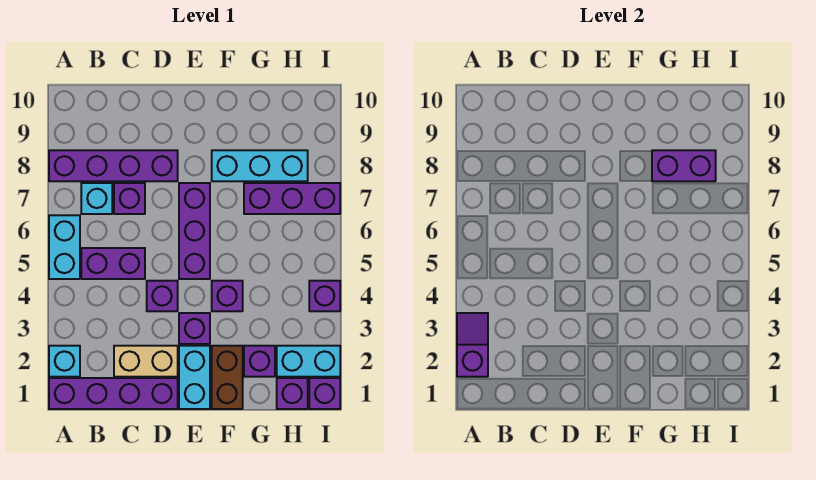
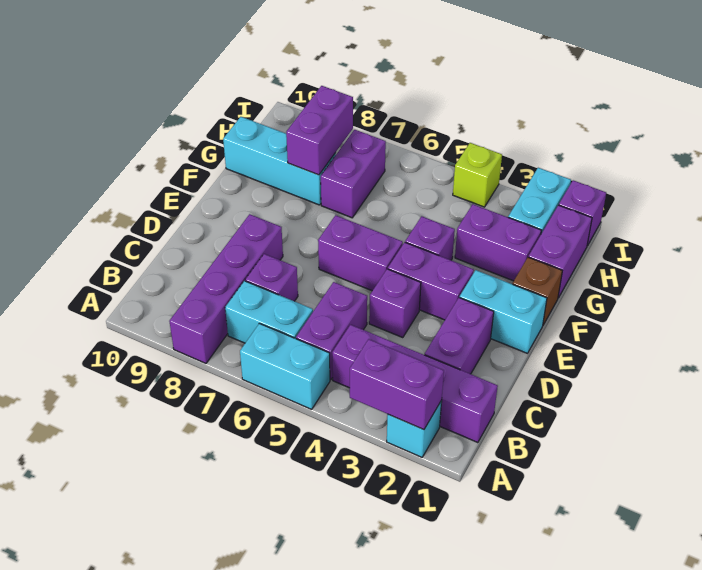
purple 1x4 brick [49,378,178,409] -> purple 1x4 brick turned to [332,325,498,443]
purple 1x2 slope [457,313,488,377] -> purple 1x2 brick [350,339,444,430]
cyan 1x1 brick [81,183,112,214] -> cyan 1x2 brick [225,281,313,343]
tan 1x2 brick [114,346,178,377] -> purple 1x2 brick [425,298,494,374]
purple 1x1 brick [179,313,210,344] -> purple 1x2 brick [388,242,474,320]
purple 1x3 brick [179,183,210,279] -> purple 1x2 brick [318,215,403,291]
brown 1x2 brick [212,346,243,409] -> brown 1x1 brick [513,257,562,325]
cyan 1x3 brick [212,150,308,181] -> cyan 1x3 brick turned to [223,117,336,205]
purple 1x1 brick [244,346,275,377] -> purple 1x2 brick [455,204,541,281]
purple 1x3 brick [244,183,340,214] -> purple 1x2 brick [321,130,386,218]
purple 1x1 brick [277,378,308,409] -> purple 1x2 brick [528,205,592,298]
purple 1x1 brick [309,281,340,311] -> lime 1x1 brick [453,143,502,207]

